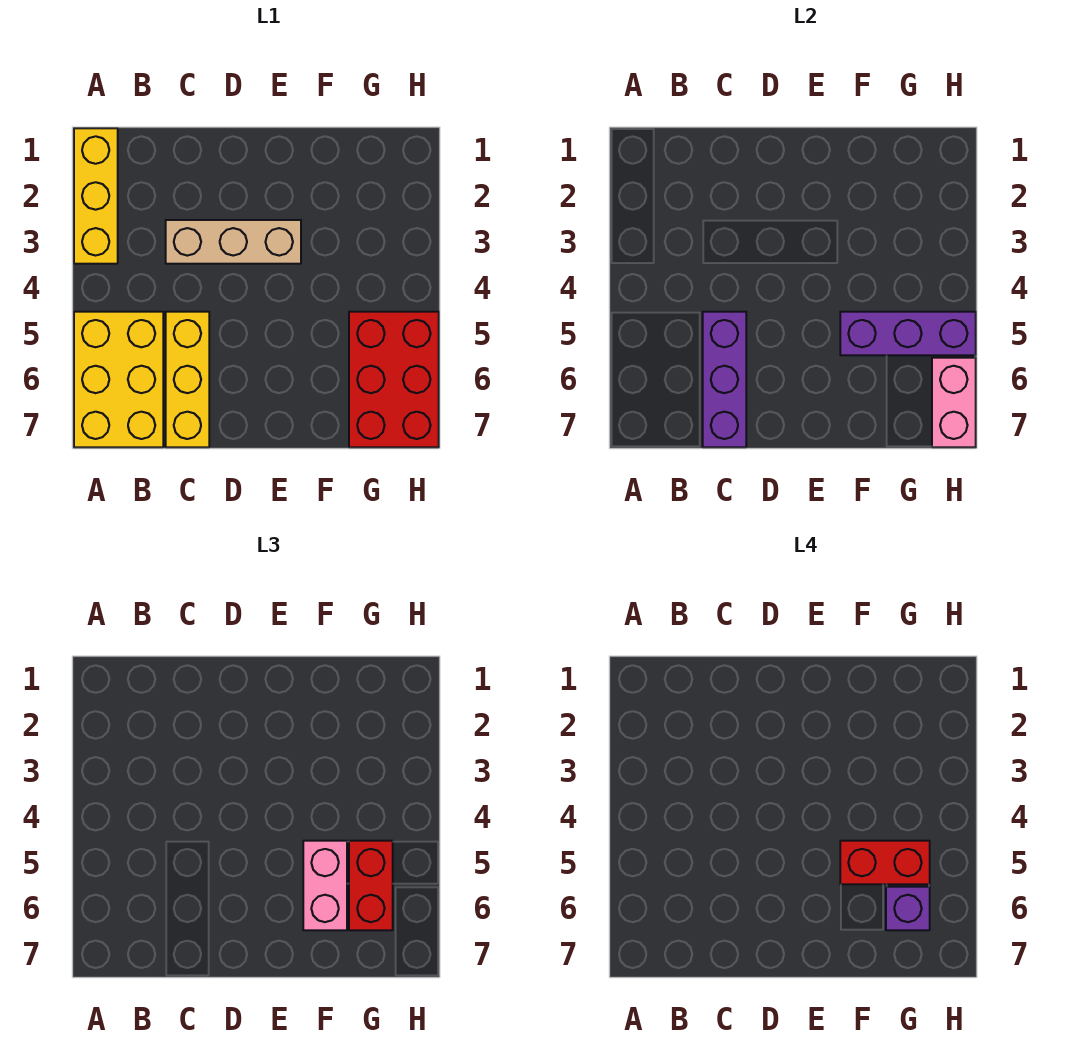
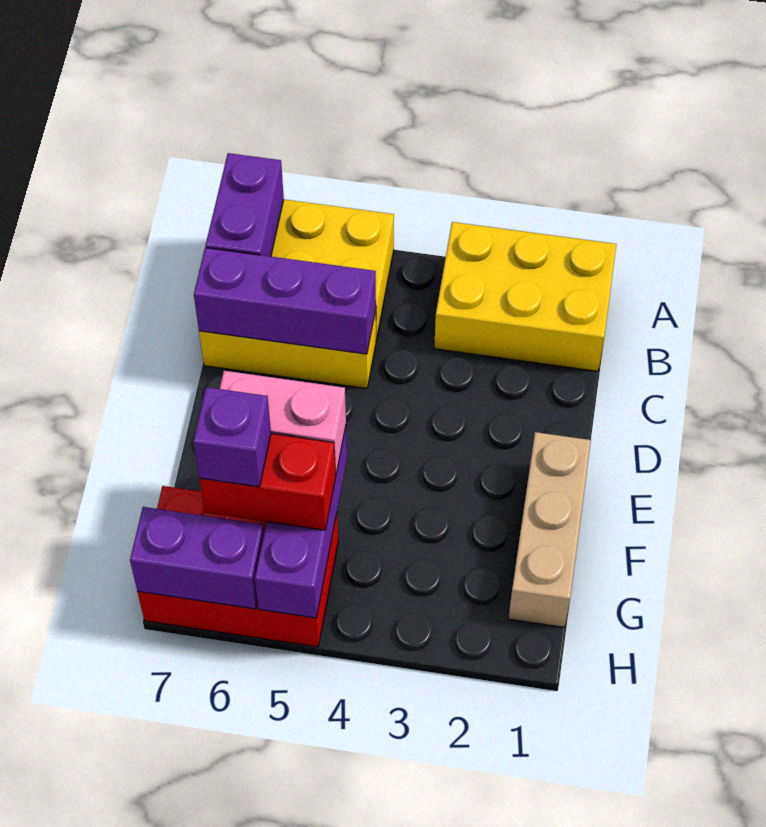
yellow 1x3 brick [74,128,118,264] -> yellow 2x3 brick [434,222,616,371]
none -> purple 1x2 brick [206,153,284,257]
tan 1x3 brick [166,220,301,264] -> tan 1x3 brick moved to [508,432,591,627]
red 1x2 brick [840,841,930,884] -> none
pink 1x2 brick [932,358,976,447] -> purple 1x2 brick [130,507,264,609]

